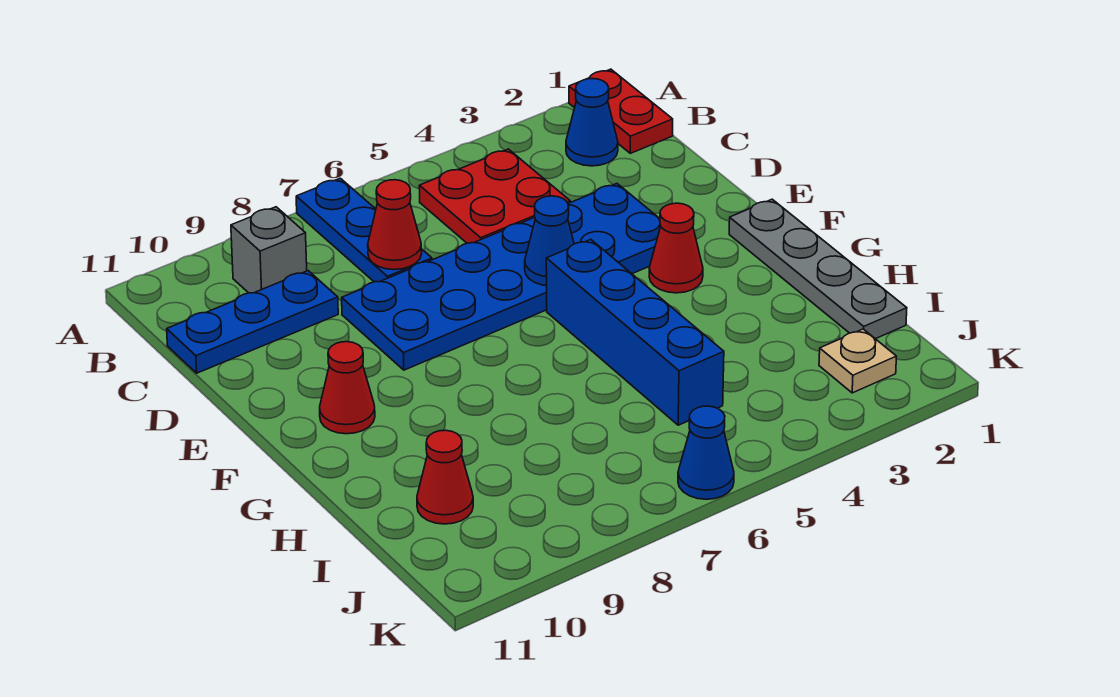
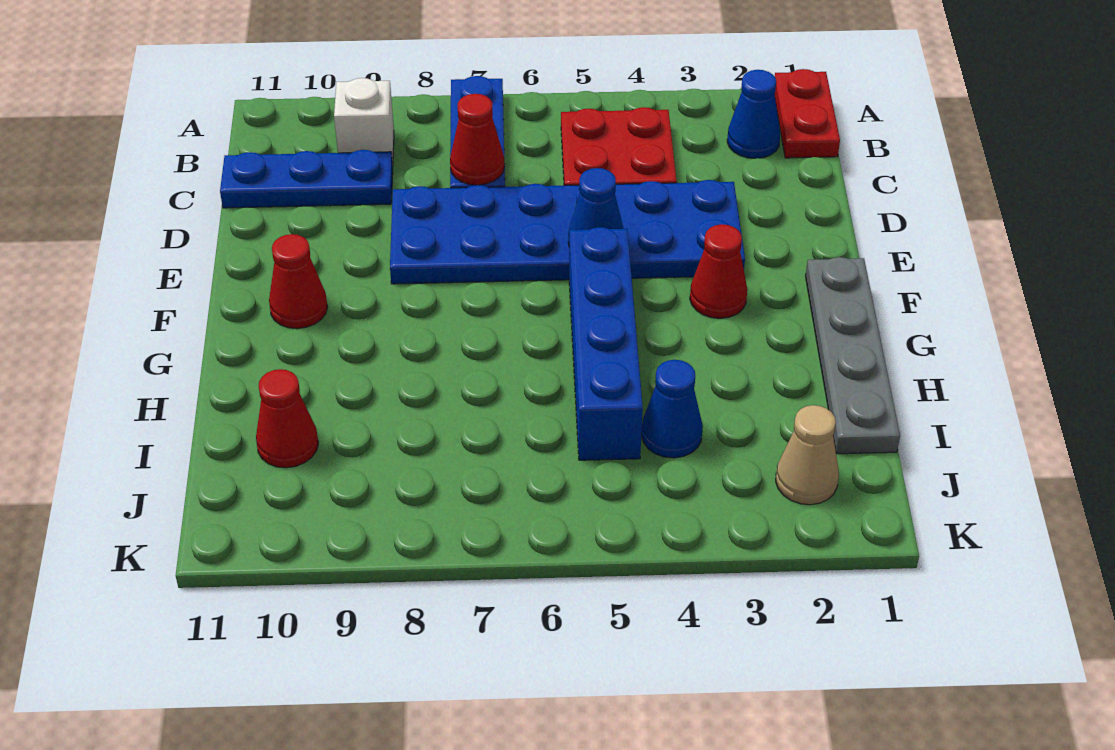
grey 1x1 brick [231,207,307,293] -> white 1x1 brick [334,78,394,165]
tan 1x1 plate [819,329,897,393] -> tan 1x1 cone [776,405,839,505]
blue 1x1 cone [678,406,734,499] -> blue 1x1 cone moved to [641,360,703,458]

